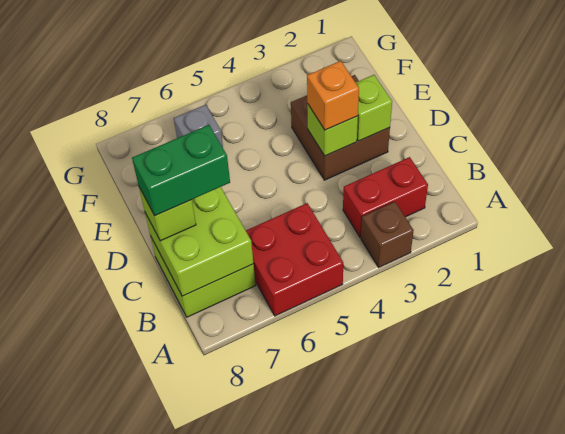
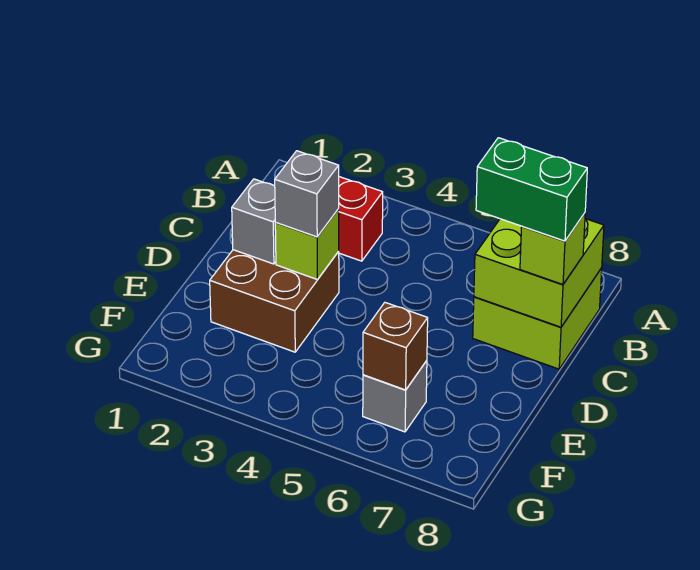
brown 1x1 brick [361,202,414,267] -> brown 1x1 brick moved to [363,303,428,390]
red 2x2 brick [246,203,343,316] -> none
lime 1x1 brick [356,75,392,141] -> grey 1x1 brick [232,179,276,264]
orange 1x1 brick [307,61,359,130] -> grey 1x1 brick [275,151,339,237]

